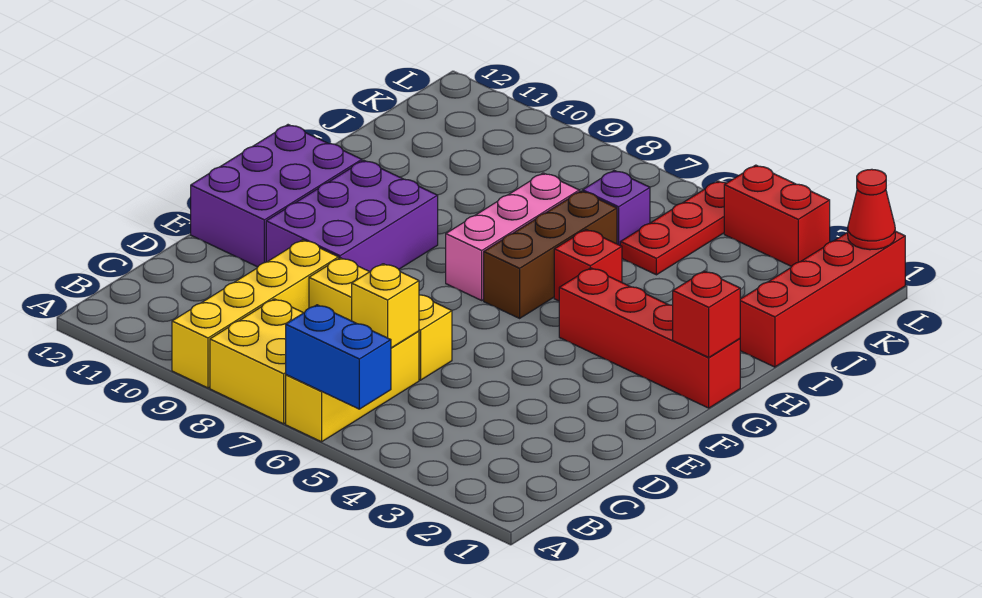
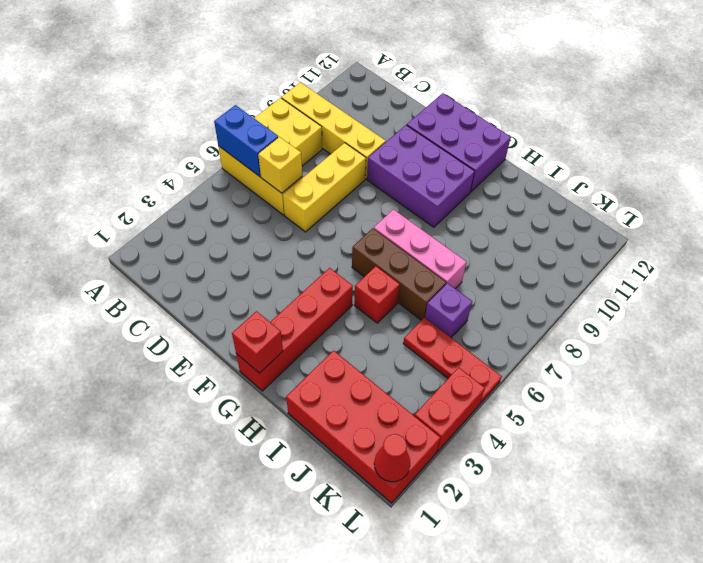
blue 1x2 brick [286,305,391,409] -> blue 1x2 brick turned to [214,105,278,177]
red 1x4 brick [740,231,905,367] -> red 2x4 brick [286,351,441,503]

